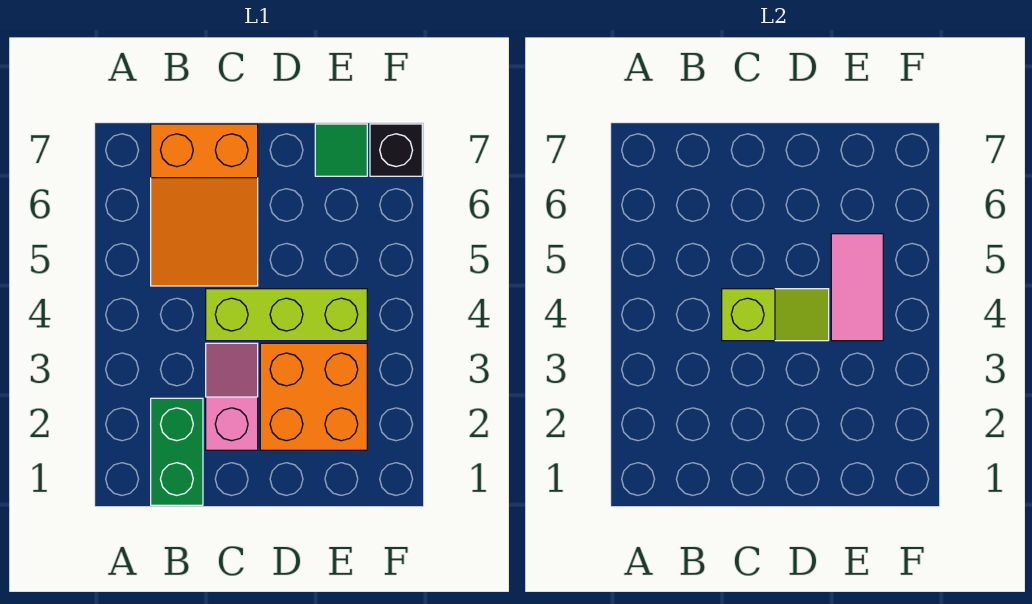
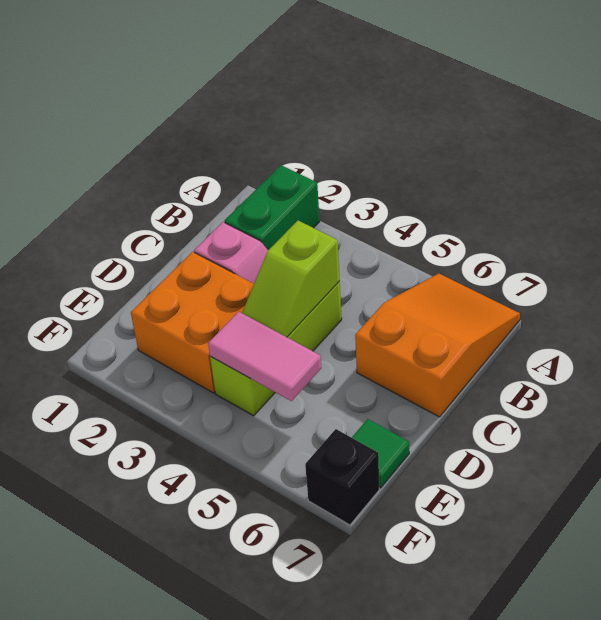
green 1x2 brick [151,398,203,505] -> green 1x2 brick turned to [225,165,320,250]
orange 2x3 slope [151,124,258,286] -> orange 2x3 slope turned to [355,273,520,417]

